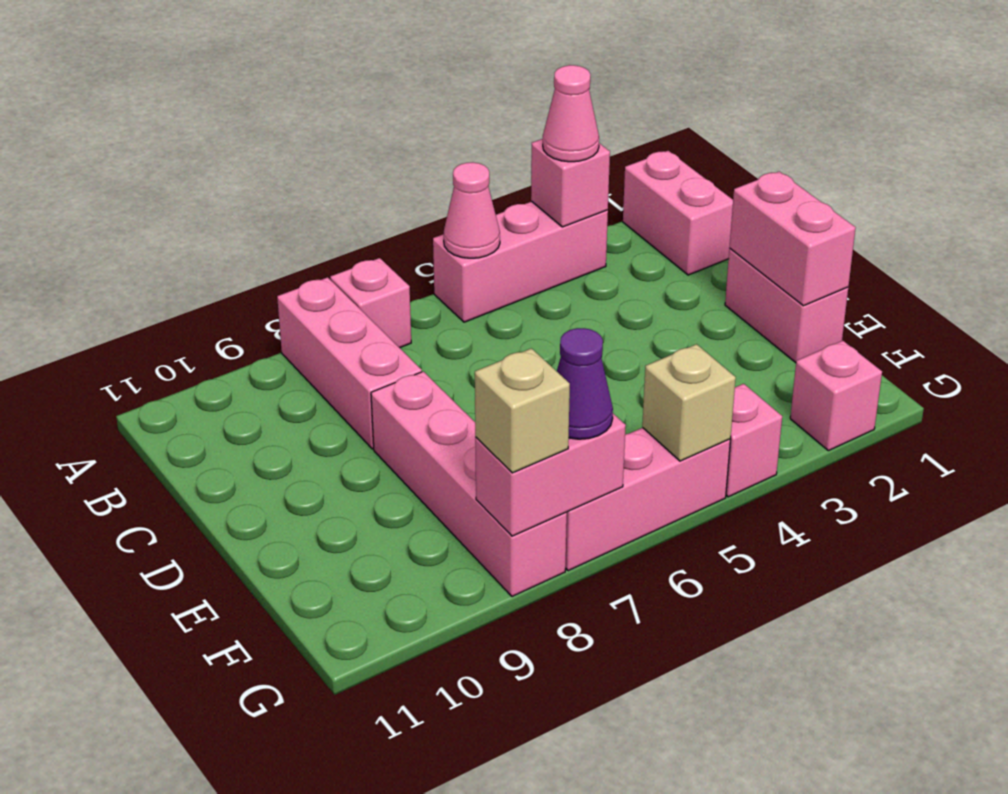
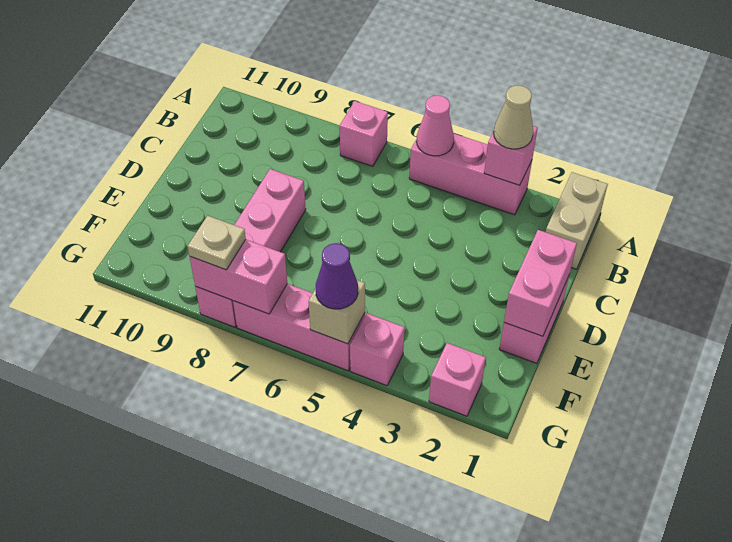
pink 1x2 brick [623,151,733,275] -> tan 1x2 brick [546,172,608,269]
pink 1x1 cone [543,65,599,162] -> tan 1x1 cone [494,86,533,149]
pink 1x3 brick [277,277,422,449] -> none
purple 1x1 cone [557,328,613,439] -> purple 1x1 cone moved to [315,243,358,309]
tan 1x1 brick [475,348,570,473] -> tan 1x1 plate [188,216,246,270]

